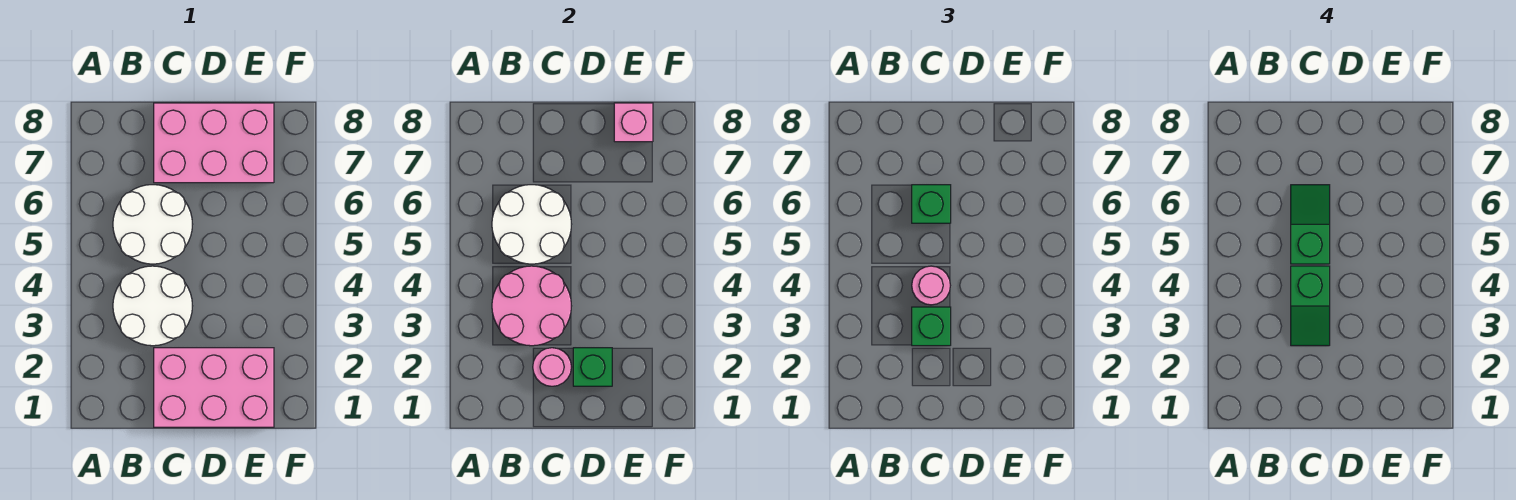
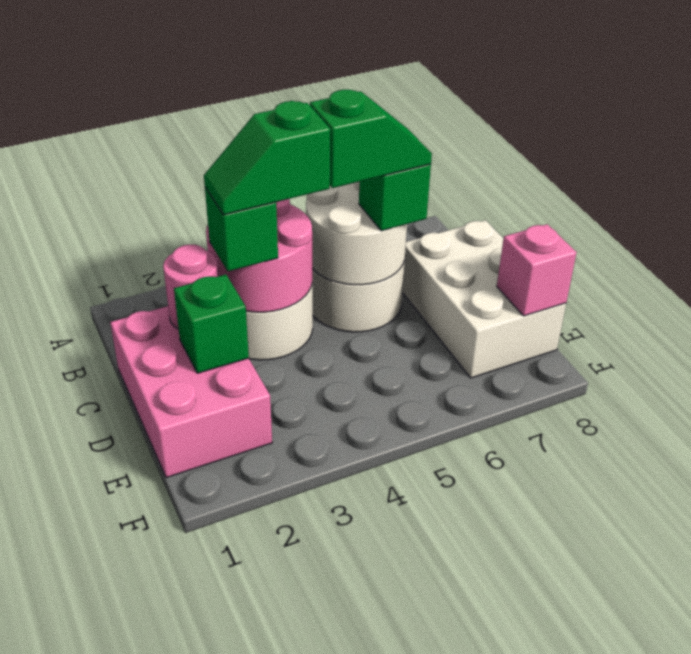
pink 1x1 round brick [912,266,950,305] -> none
pink 2x3 brick [154,103,274,183] -> white 2x3 brick [403,220,566,378]

